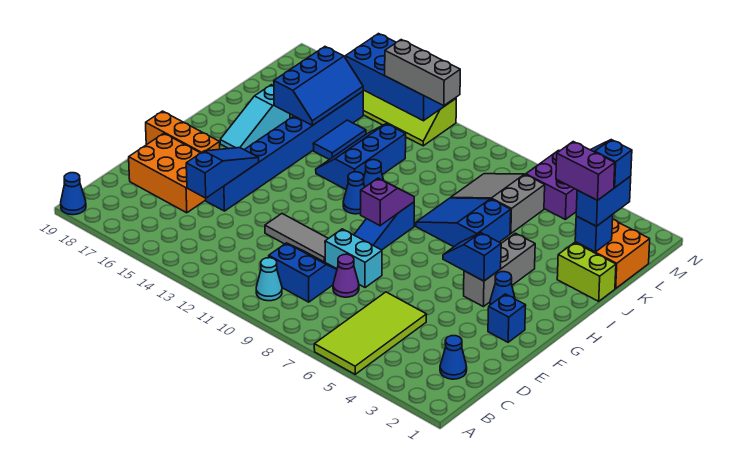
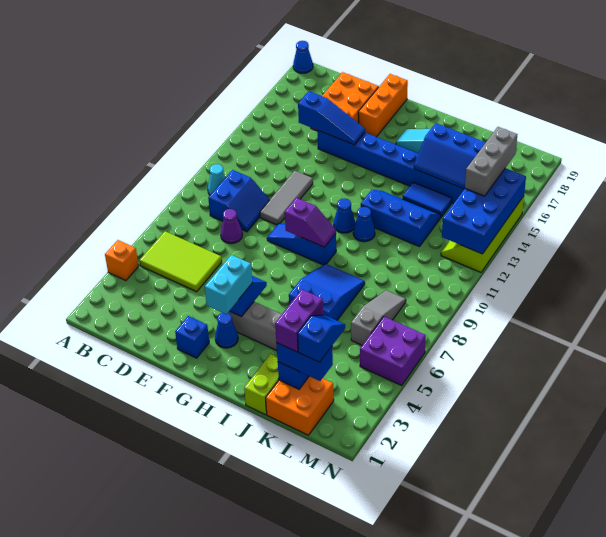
none -> orange 1x1 brick [105,240,139,281]
lime 2x4 tile [314,292,427,374] -> lime 2x3 tile [139,231,222,292]
blue 1x1 cone [440,336,467,379] -> none
cyan 1x2 brick [325,229,382,288] -> cyan 1x2 brick moved to [205,255,252,314]
grey 2x3 slope [451,173,545,234] -> grey 1x3 slope [351,290,406,345]
grey 1x3 brick [385,40,460,106] -> grey 1x3 brick moved to [465,127,517,196]

